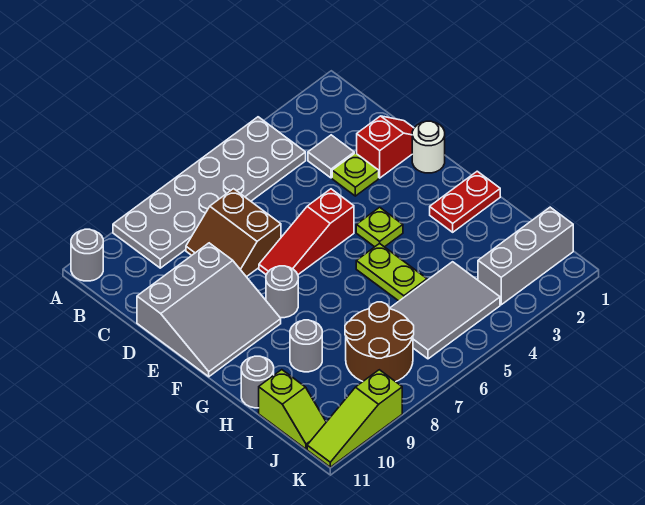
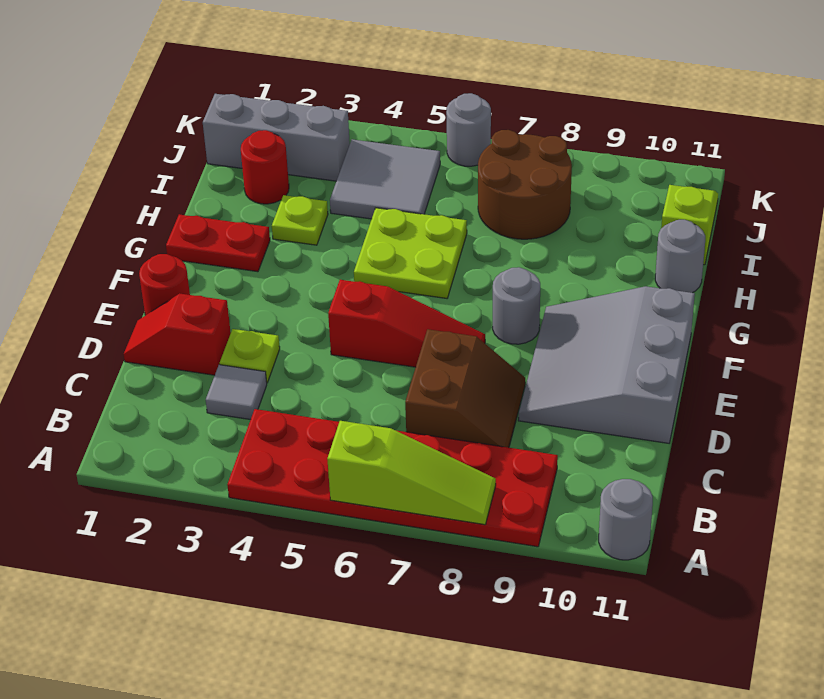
grey 2x6 plate [113,117,306,268] -> red 2x6 plate [227,409,558,547]
grey 3x3 slope [137,243,281,377] -> grey 3x3 slope turned to [518,286,695,443]
white 1x1 round brick [412,121,445,173] -> red 1x1 round brick [139,254,190,315]
lime 1x1 plate [356,207,403,247] -> lime 1x1 plate moved to [272,195,328,245]
lime 1x2 plate [356,243,427,301] -> lime 2x2 plate [354,208,467,298]
grey 1x1 round brick [290,320,322,372] -> grey 1x1 round brick moved to [446,93,491,166]
none -> red 1x1 round brick [241,130,289,204]
grey 2x3 tile [389,262,500,359] -> grey 2x2 tile [330,139,440,219]
lime 1x3 slope [307,370,402,467] -> lime 1x3 slope moved to [327,421,496,525]

